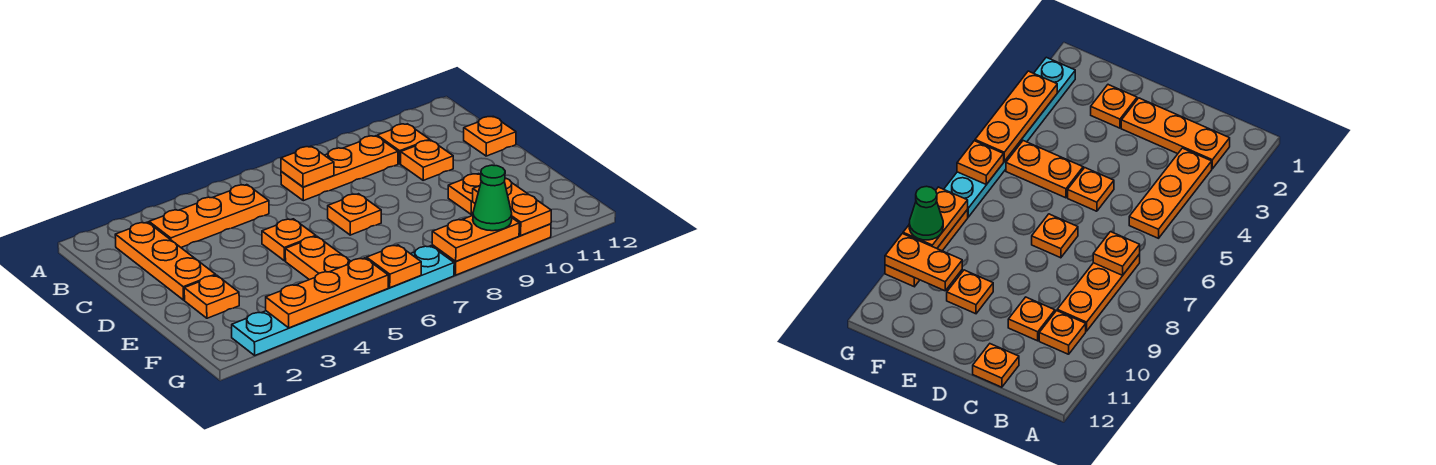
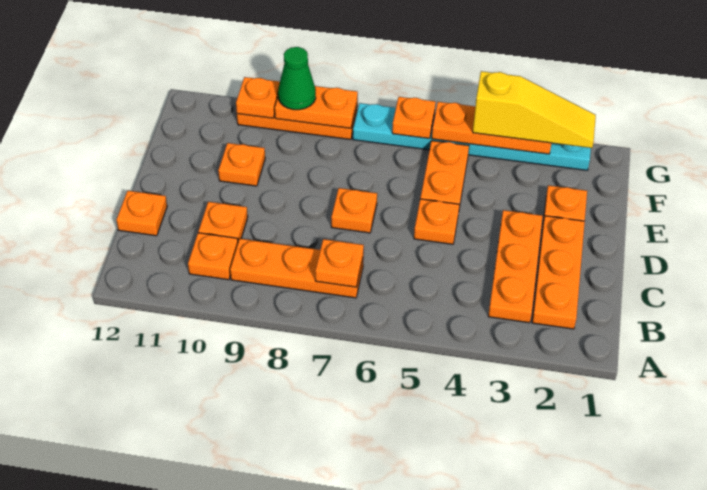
orange 1x3 plate [149,185,269,247] -> orange 1x3 plate turned to [488,210,543,323]
orange 1x2 plate [473,178,551,236] -> orange 1x1 plate [236,77,280,118]
none -> yellow 1x3 slope [473,71,596,148]

